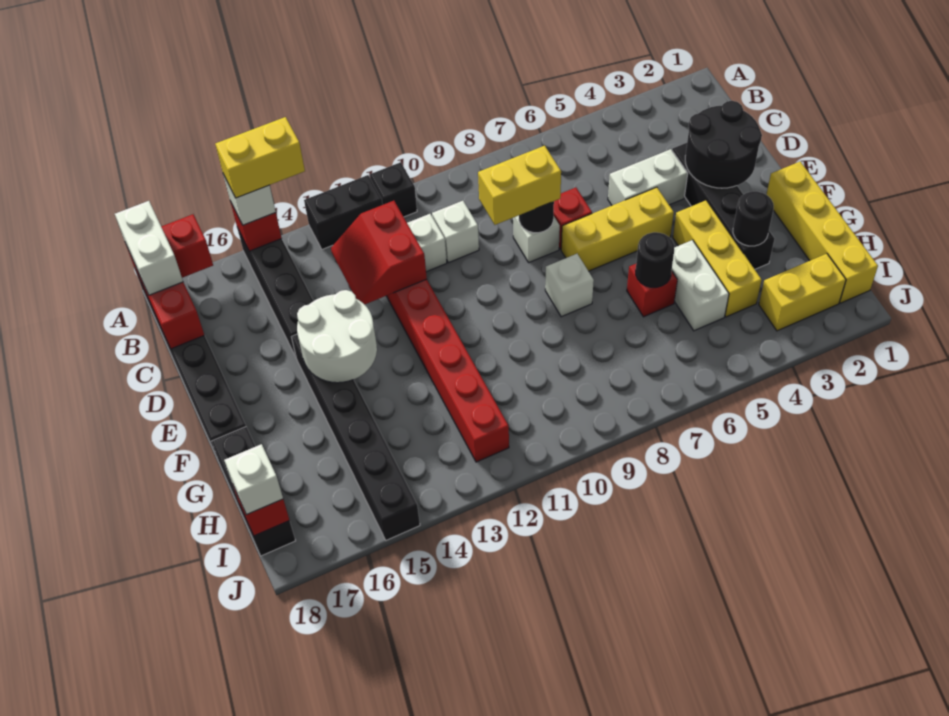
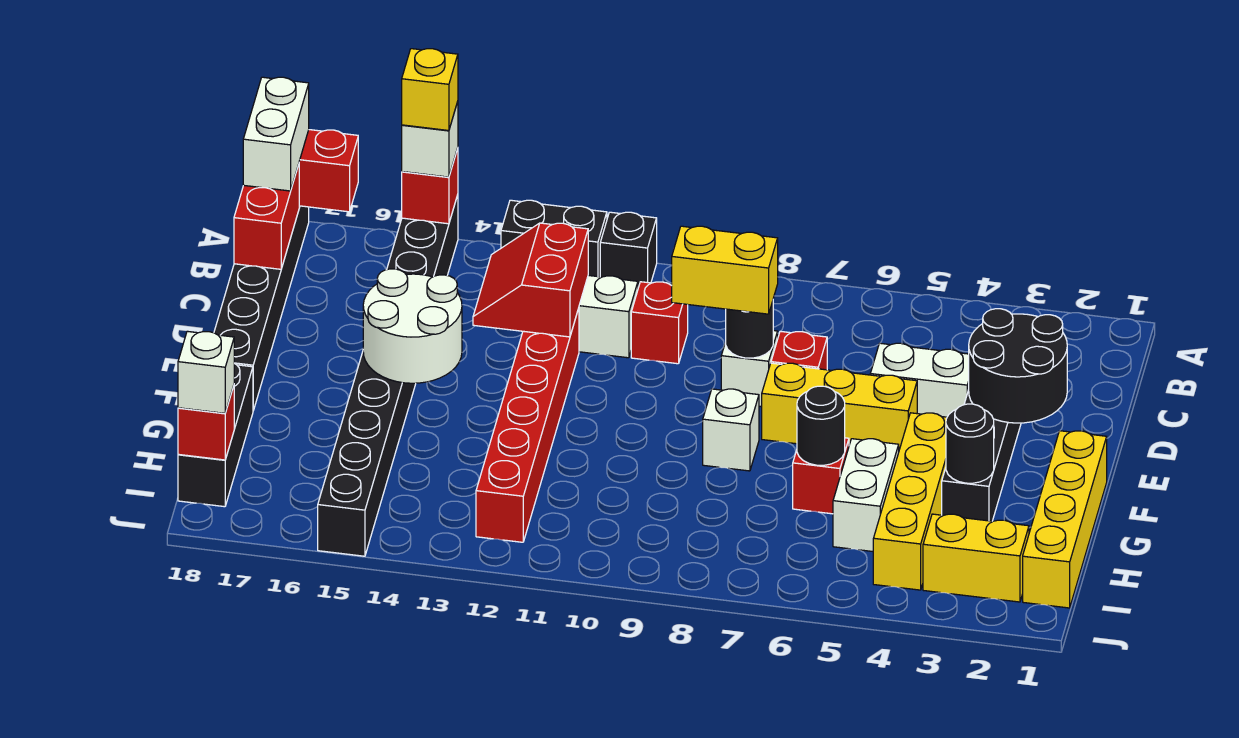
yellow 1x2 brick [215,117,305,198] -> yellow 1x1 brick [402,49,458,131]
white 1x1 brick [432,201,479,263] -> red 1x1 brick [631,282,688,364]
yellow 1x3 brick [673,200,762,317] -> yellow 1x4 brick [873,413,947,590]

